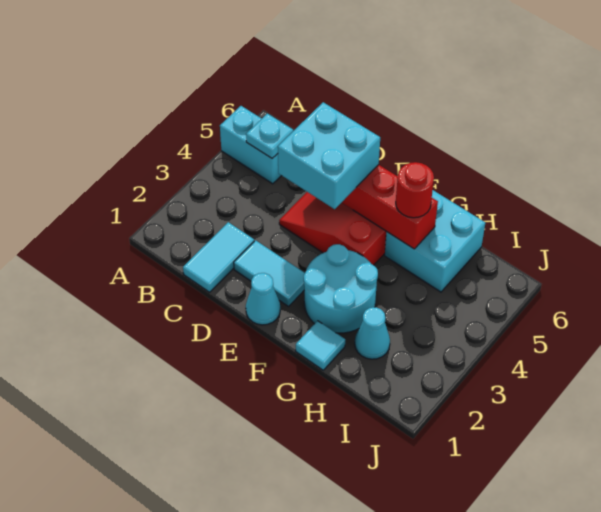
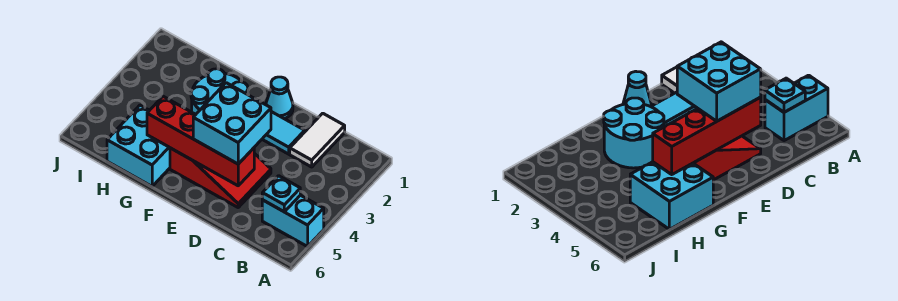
cyan 1x2 tile [183,222,254,292] -> white 1x2 tile [290,113,345,167]
cyan 1x1 tile [296,321,345,370] -> none
red 1x1 round brick [396,162,434,218] -> none
cyan 1x1 cone [355,307,390,359] -> none

